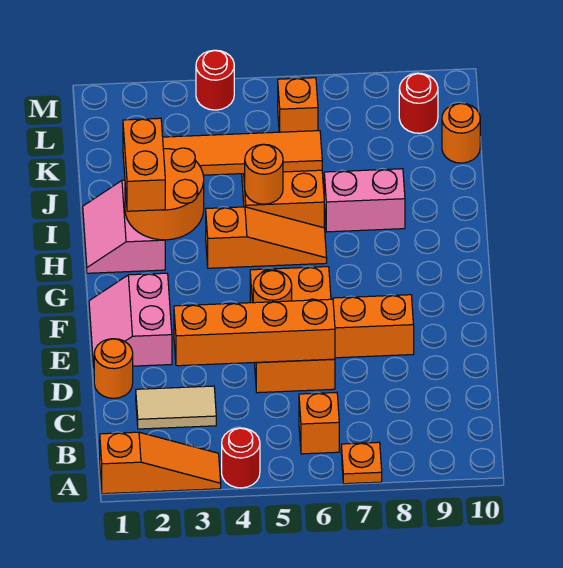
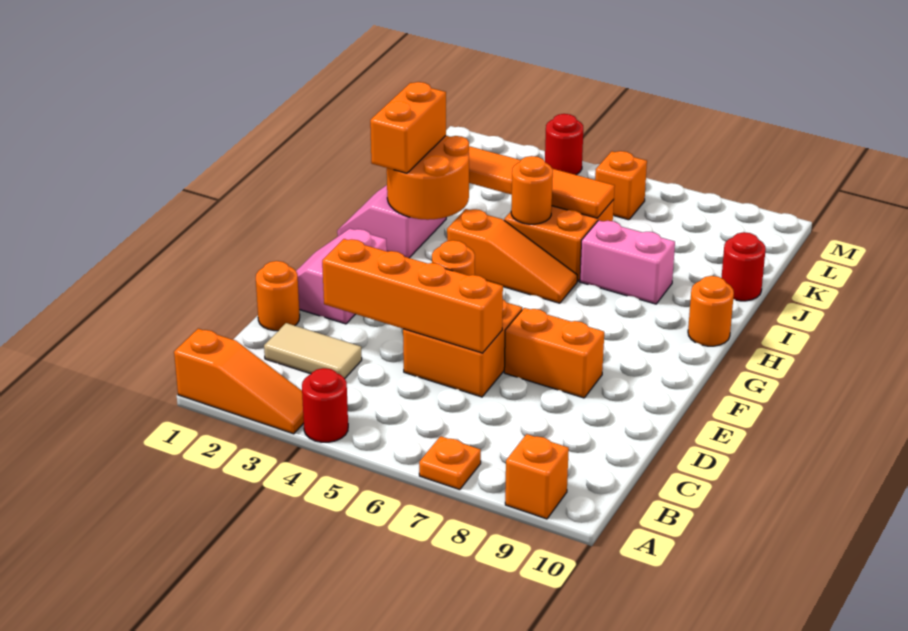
orange 1x1 brick [299,392,339,454] -> orange 1x1 brick moved to [505,434,569,519]
orange 2x3 brick [250,267,335,393] -> orange 2x2 brick [403,300,522,397]
orange 1x1 round brick [442,103,480,163] -> orange 1x1 round brick moved to [688,276,734,346]
red 1x1 round brick [399,74,438,133] -> red 1x1 round brick moved to [721,232,766,301]

